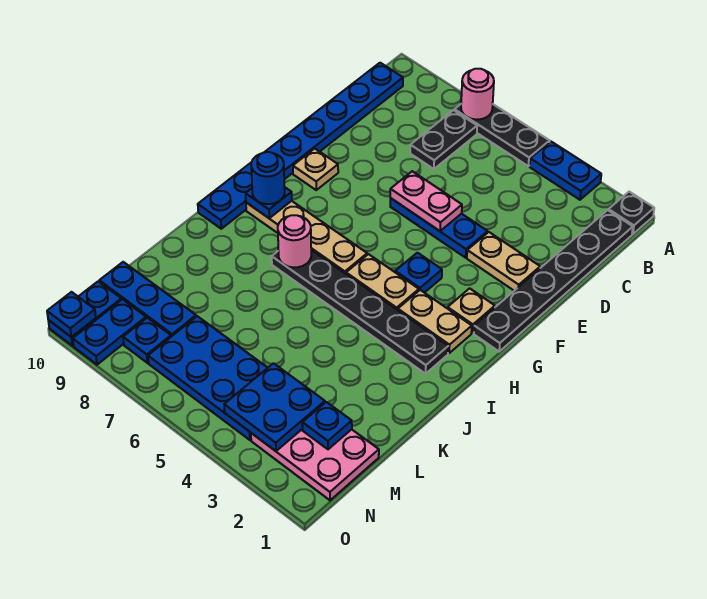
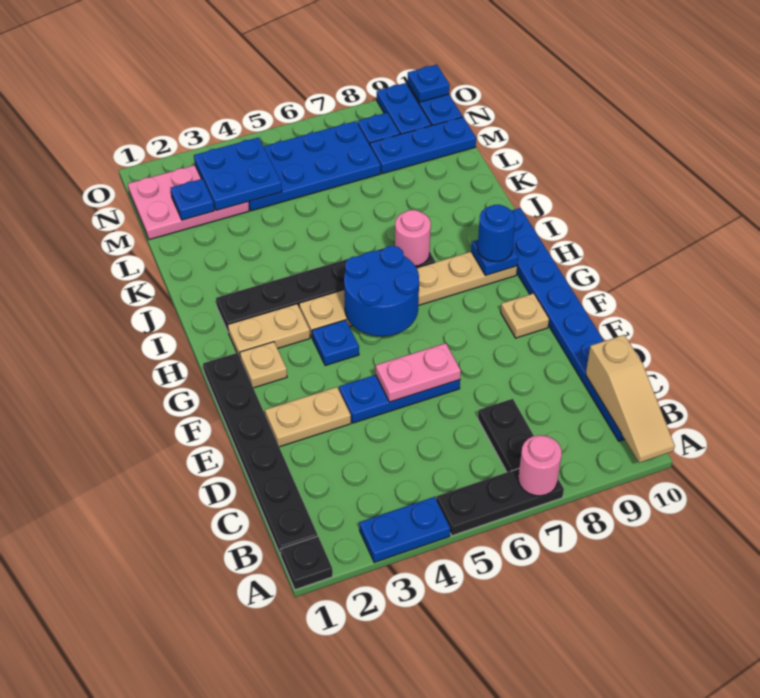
none -> tan 1x3 slope [586,335,675,463]
none -> blue 2x2 round brick [344,246,419,336]

